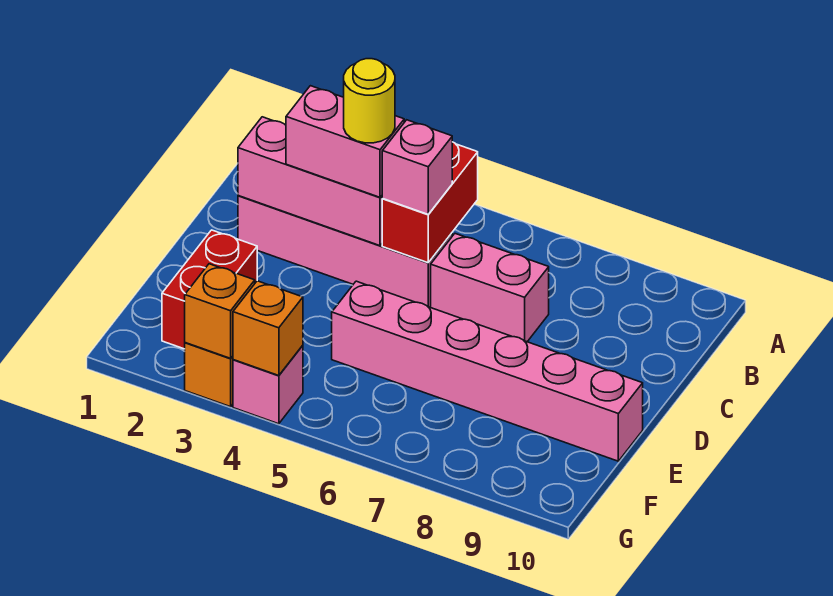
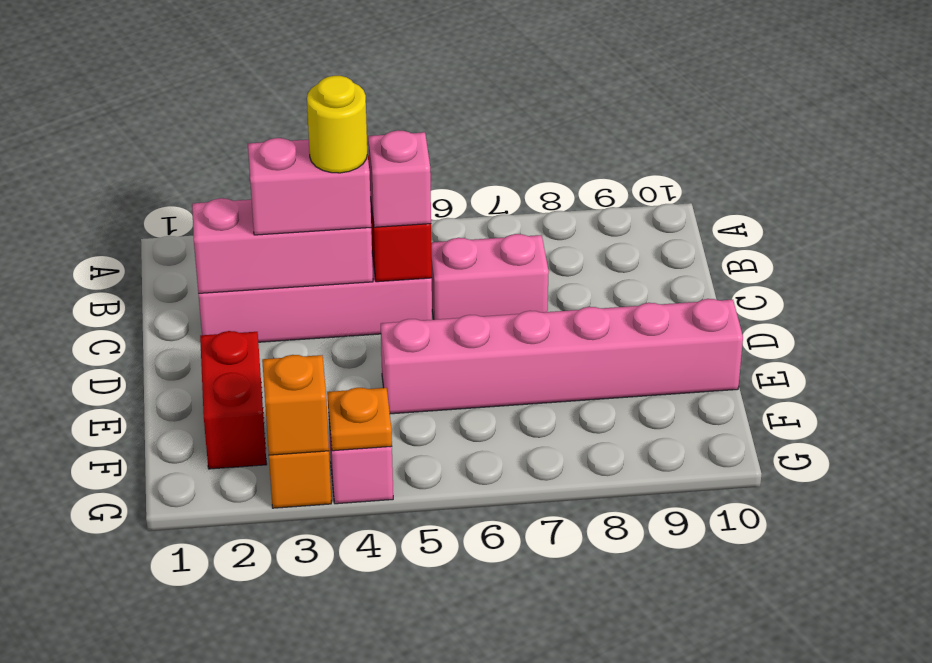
orange 1x1 brick [233,281,303,376] -> orange 1x1 plate [327,388,392,451]

